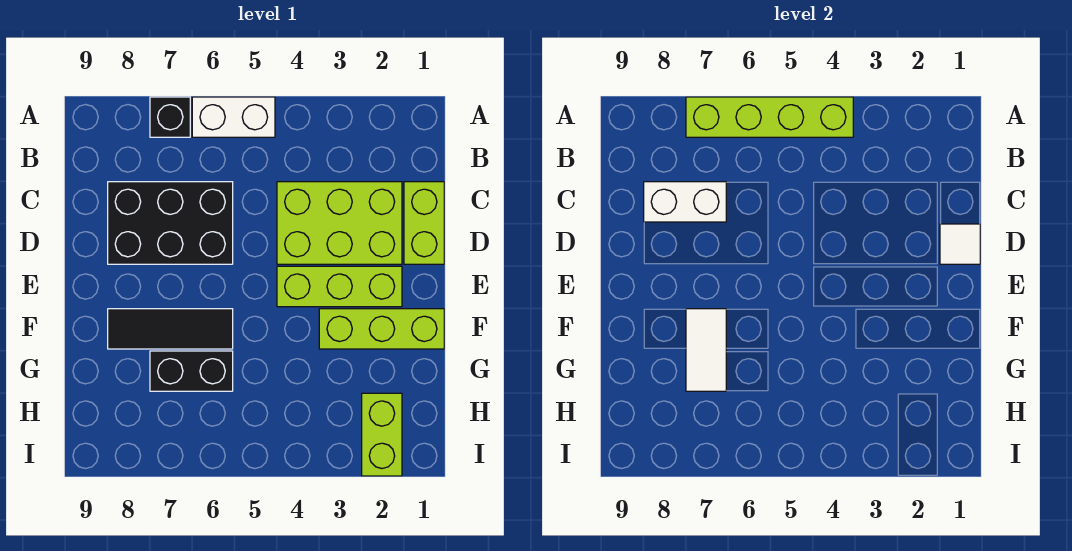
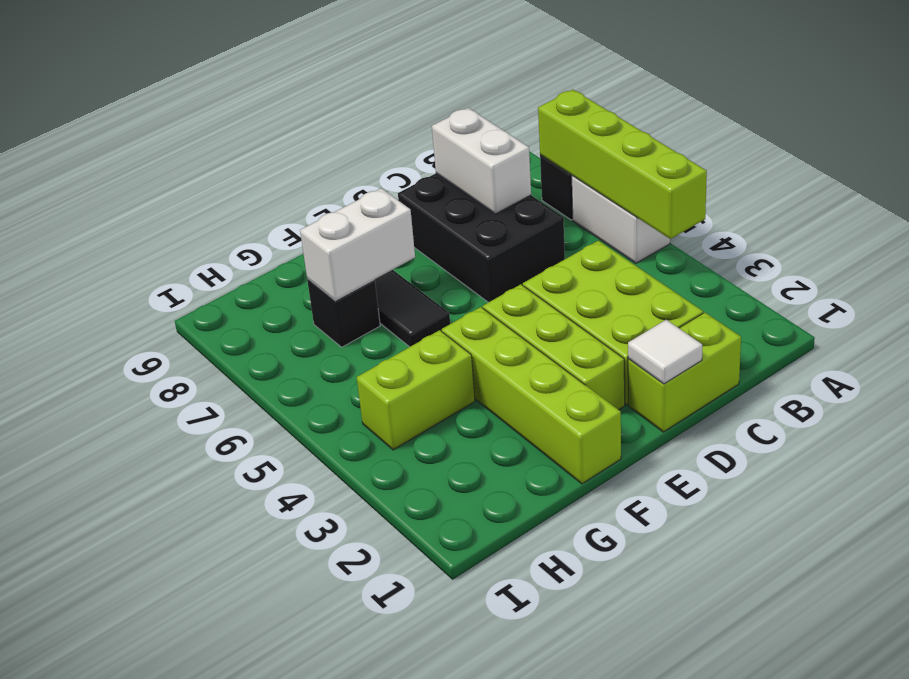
lime 1x3 brick [319,309,444,349] -> lime 1x4 brick [442,307,621,484]
white 1x2 tile [686,309,726,391] -> white 1x2 brick [300,188,415,300]
black 1x2 brick [150,351,233,391] -> black 1x1 brick [307,278,380,347]
lime 1x2 brick [362,393,402,476] -> lime 1x2 brick moved to [357,330,475,450]

